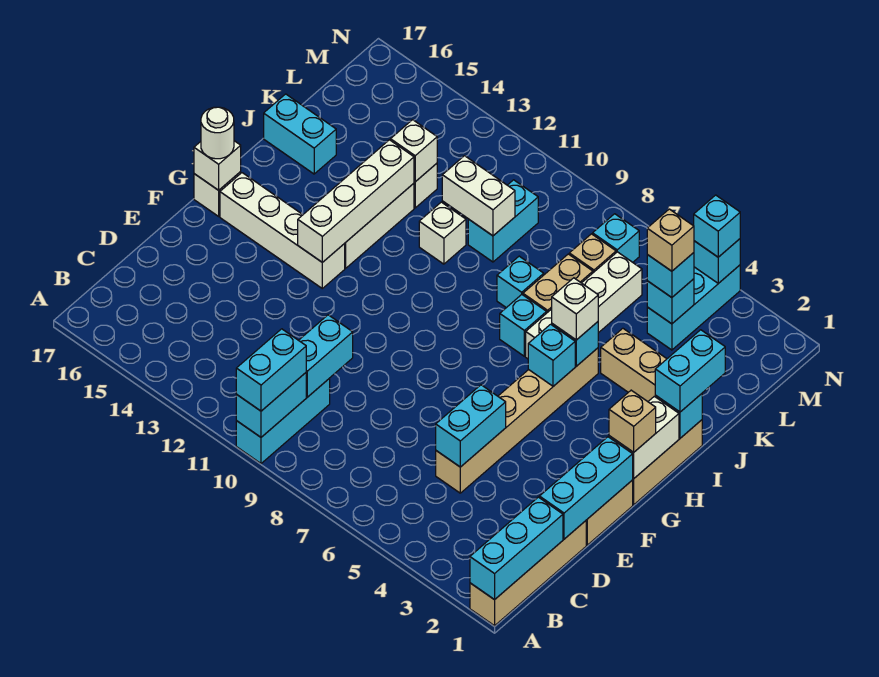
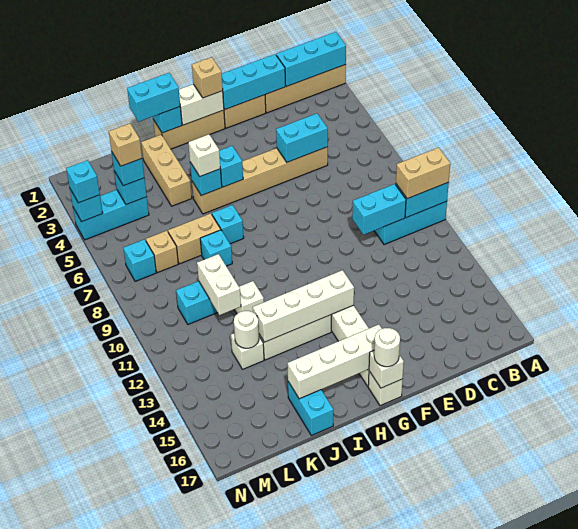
cyan 1x2 brick [236,329,306,411] -> tan 1x2 brick [396,148,450,199]
white 1x4 brick [526,252,642,359] -> white 1x4 brick moved to [287,324,382,399]
white 1x1 brick [391,120,437,182] -> white 1x1 round brick [234,311,259,348]

